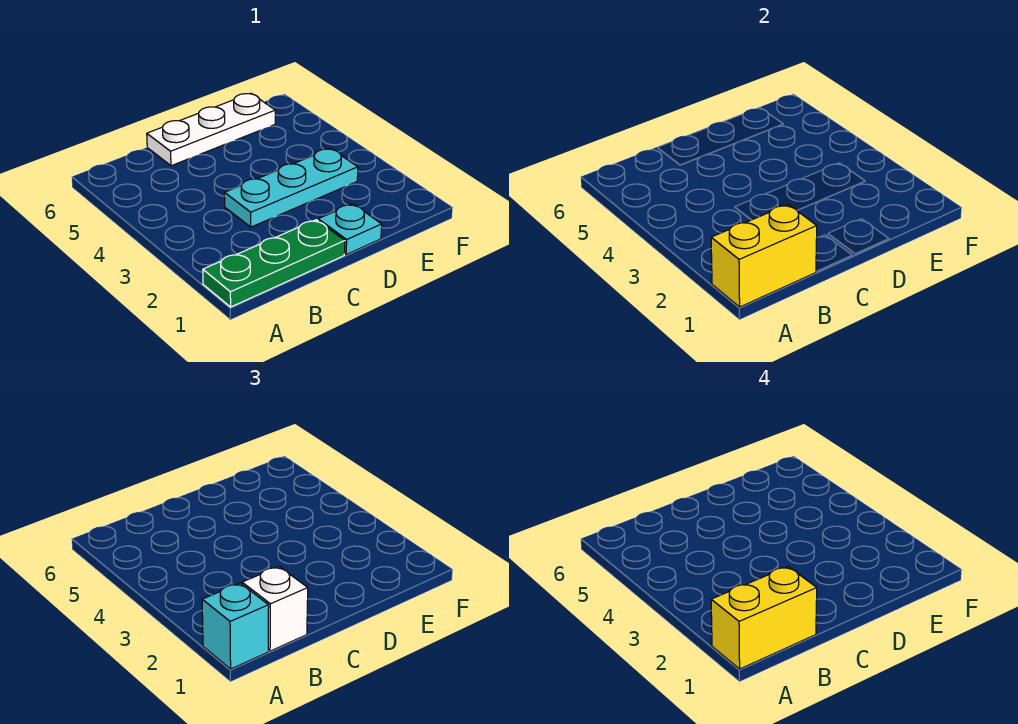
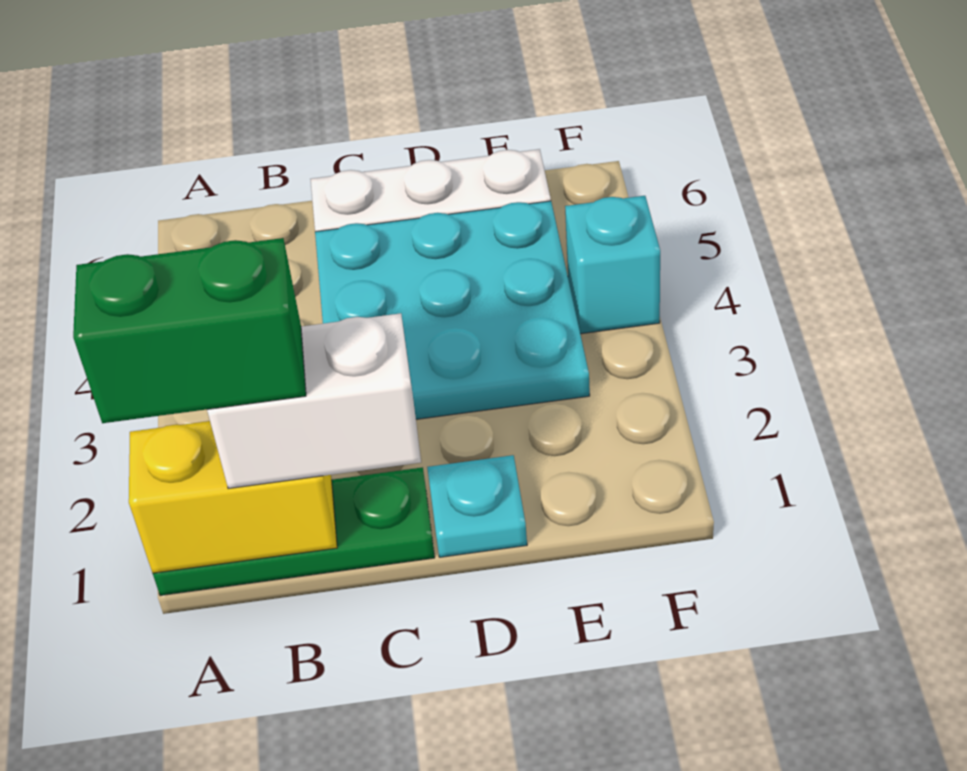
cyan 1x1 brick [202,583,269,669] -> cyan 1x1 brick moved to [565,196,660,334]
yellow 1x2 brick [711,567,817,669] -> green 1x2 brick [73,238,306,423]
white 1x1 brick [242,567,308,651] -> white 1x2 brick [207,313,421,489]
cyan 1x3 plate [224,148,358,227] -> cyan 3x3 plate [315,201,590,419]

